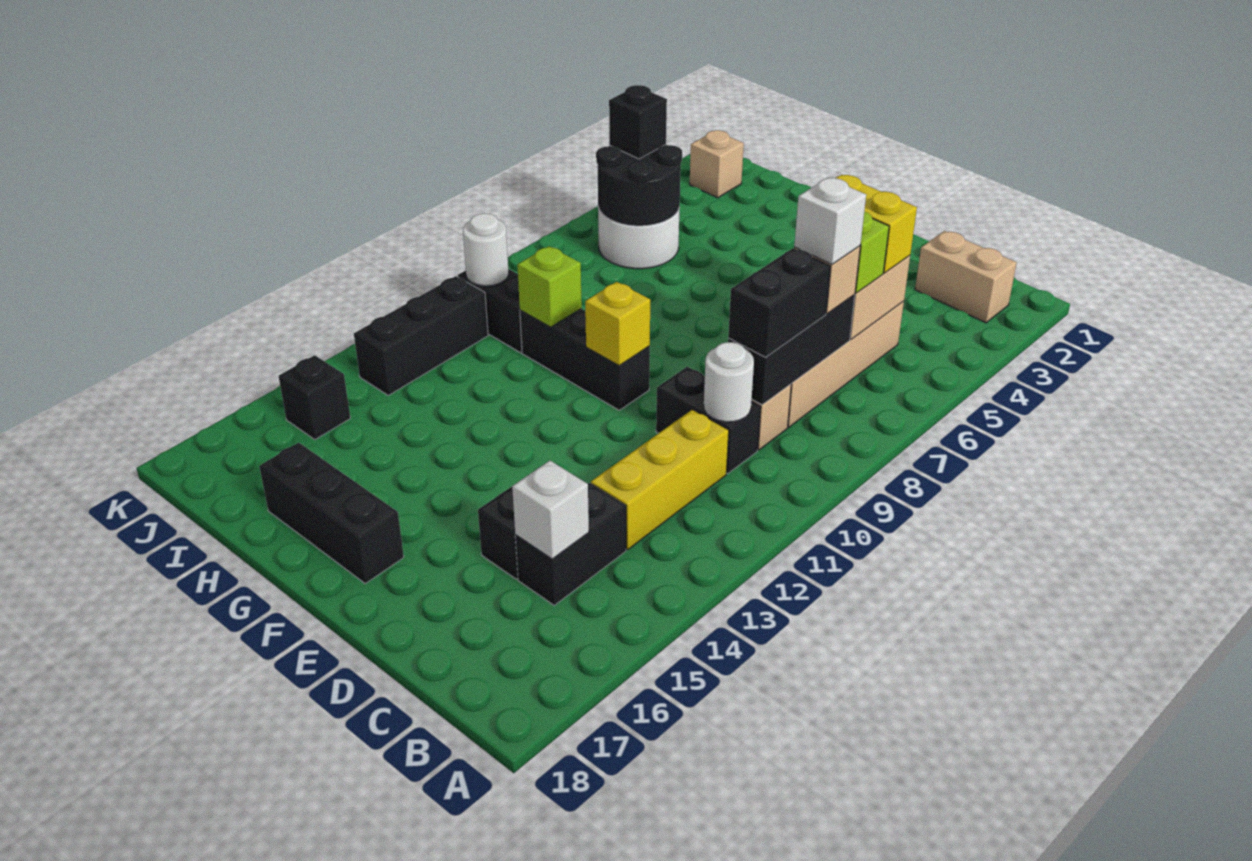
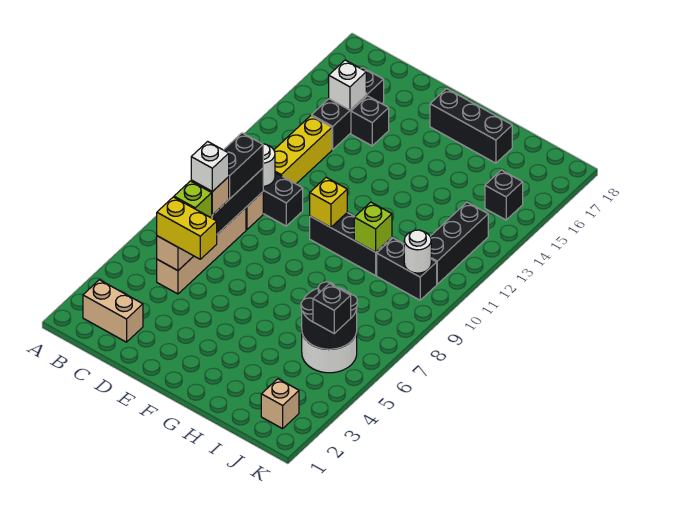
black 1x2 brick [515,483,626,605] -> black 1x3 brick [312,68,384,149]

